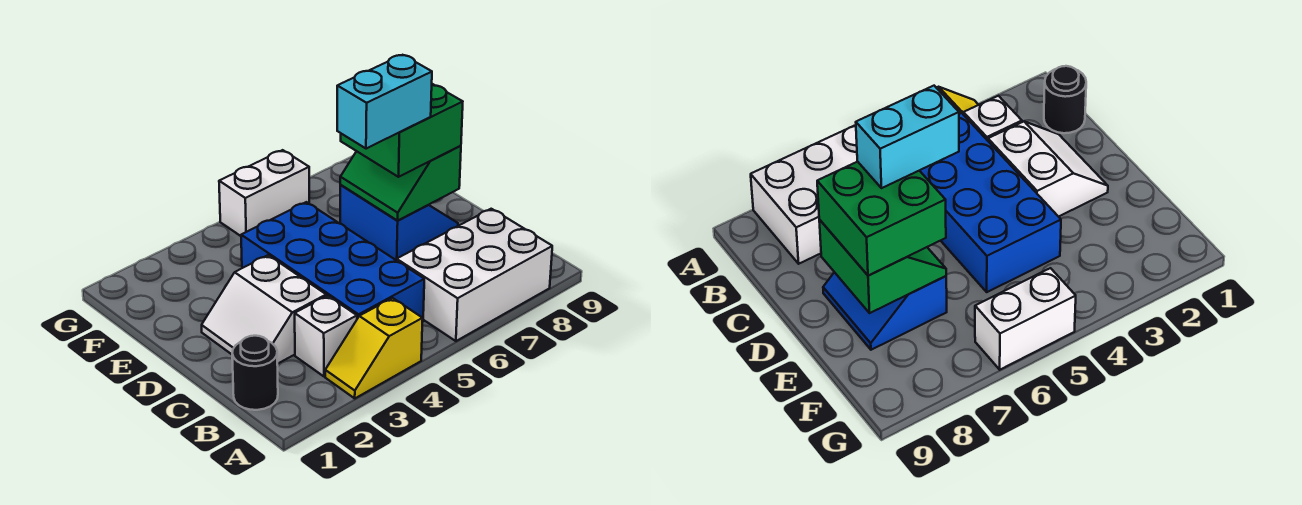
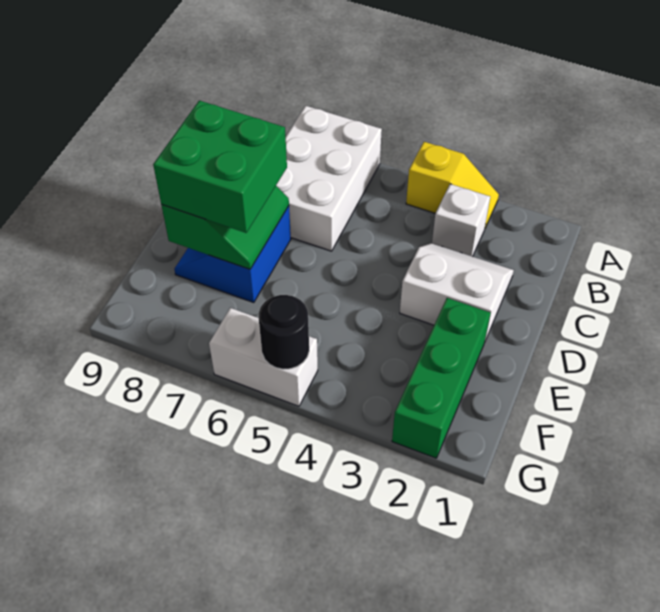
white 2x3 brick [397,209,552,341] -> white 2x3 brick turned to [276,106,382,251]
black 1x1 round brick [232,336,278,410] -> black 1x1 round brick moved to [259,295,309,369]
blue 2x4 brick [241,202,424,322] -> none
white 2x2 slope [202,255,326,364] -> white 2x2 slope turned to [400,243,514,343]
cyan 1x2 brick [337,55,432,149] -> none
none -> green 1x3 brick [392,298,490,458]

